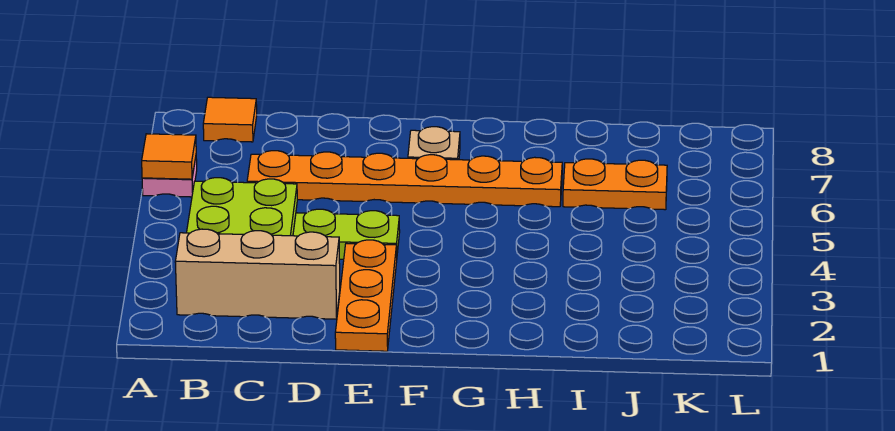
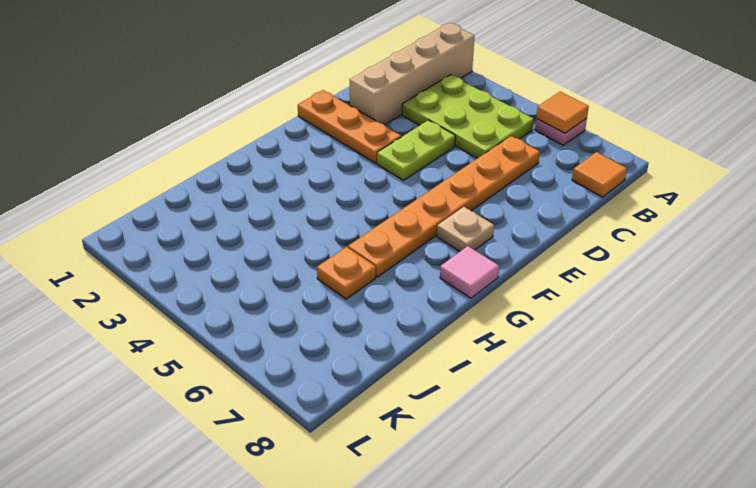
tan 1x3 brick [175,229,340,319] -> tan 1x4 brick [350,23,474,125]
none -> pink 1x1 tile [440,246,499,298]
orange 1x2 plate [563,159,667,210] -> orange 1x1 plate [317,247,376,299]

